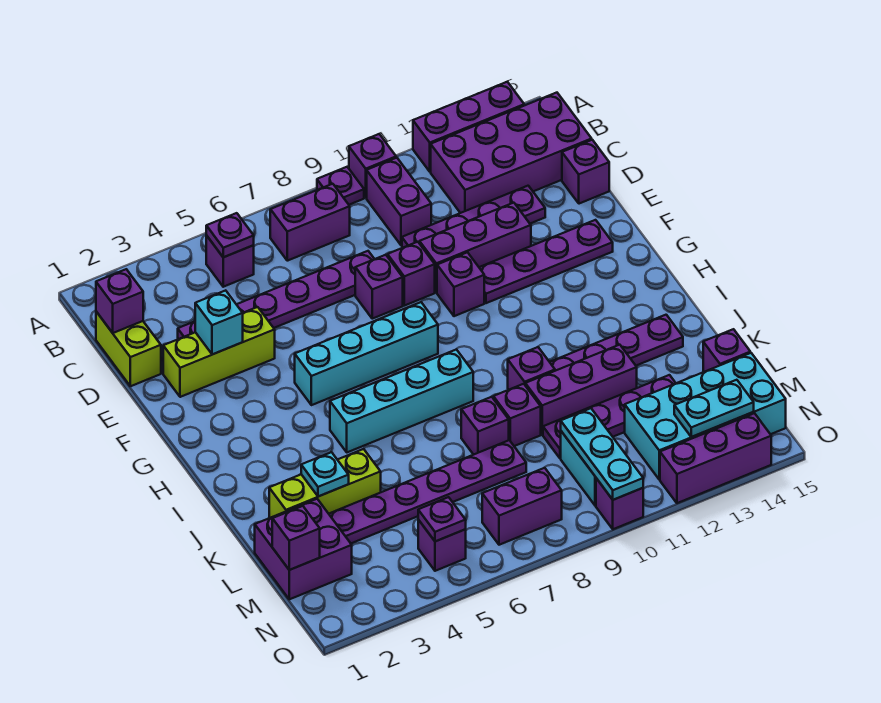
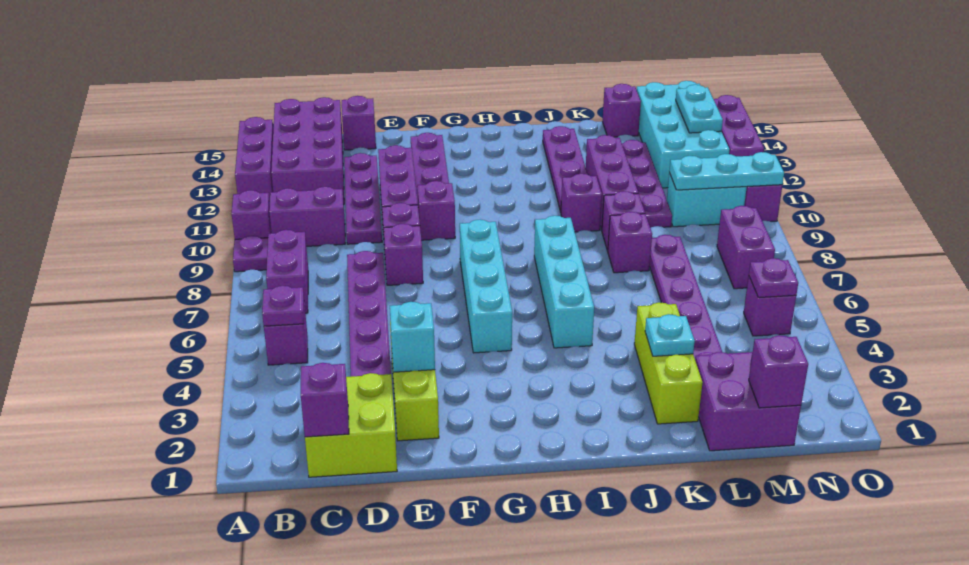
lime 1x2 brick [96,312,161,386] -> lime 2x2 brick [305,373,397,477]

